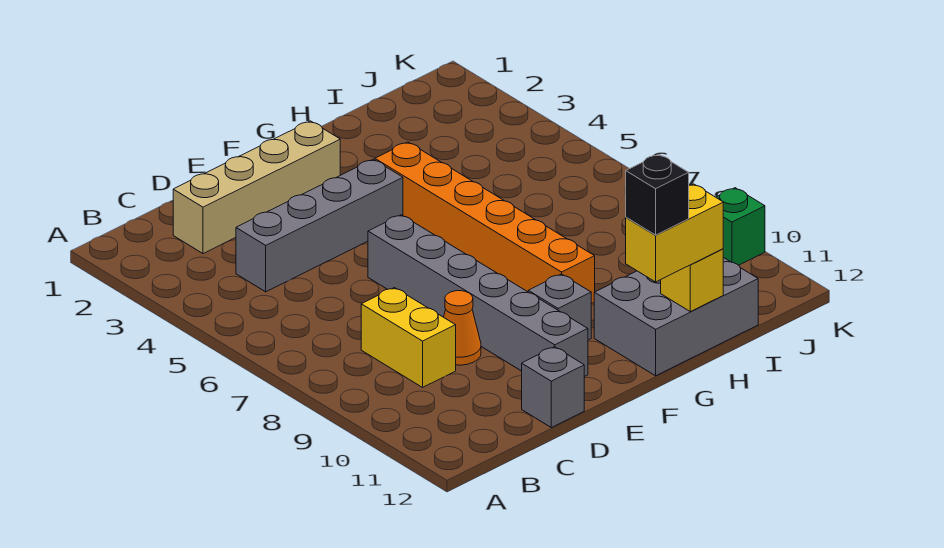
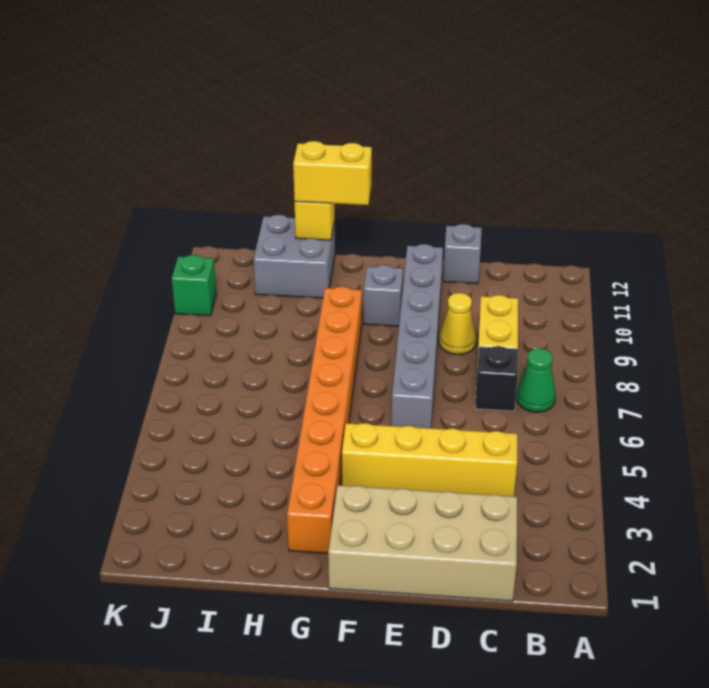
none -> green 1x1 cone [516,348,556,412]
tan 1x4 brick [173,121,340,254] -> tan 2x4 brick [328,485,517,601]
grey 1x4 brick [236,159,403,292] -> yellow 1x4 brick [342,423,517,497]
orange 1x1 cone [444,291,481,365] -> yellow 1x1 cone [439,293,476,355]
orange 1x6 brick [375,142,595,304] -> orange 1x8 brick [287,287,362,554]
grey 2x3 brick [594,257,758,376] -> grey 2x2 brick [254,215,335,298]
black 1x1 brick [625,154,689,235] -> black 1x1 brick moved to [475,346,518,411]

